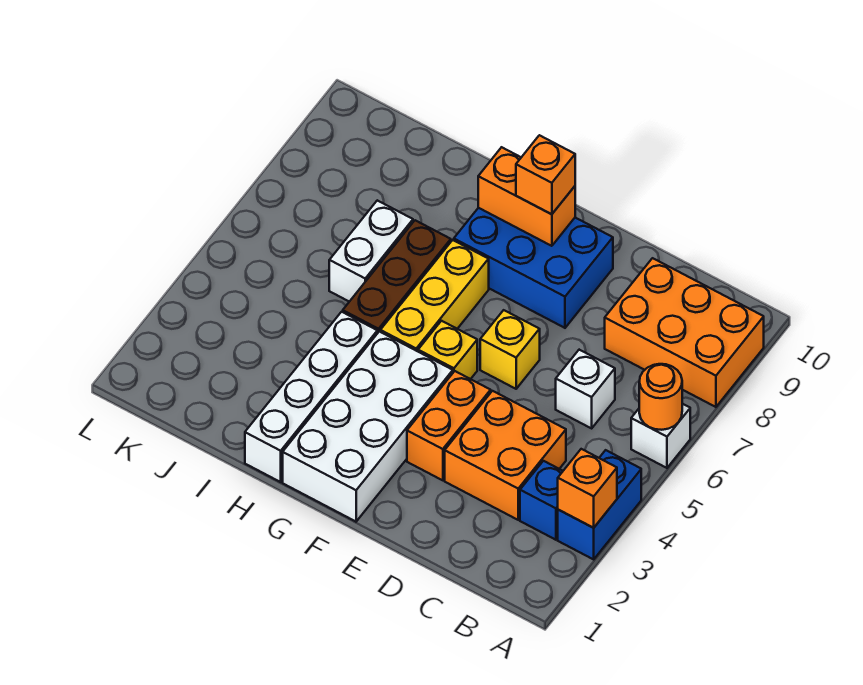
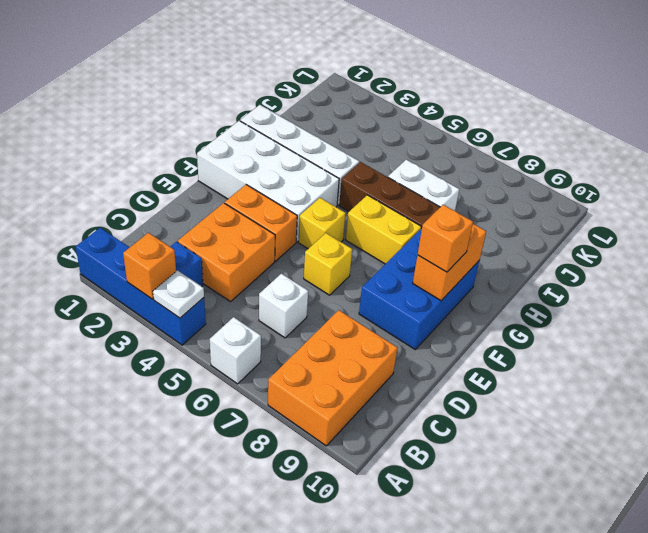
blue 1x2 brick [558,450,641,559] -> blue 1x4 brick [76,228,206,345]
none -> white 1x1 plate [153,271,204,318]
orange 1x1 round brick [639,364,682,430] -> none
yellow 1x3 brick [380,240,489,351] -> yellow 1x2 brick [345,195,421,264]

